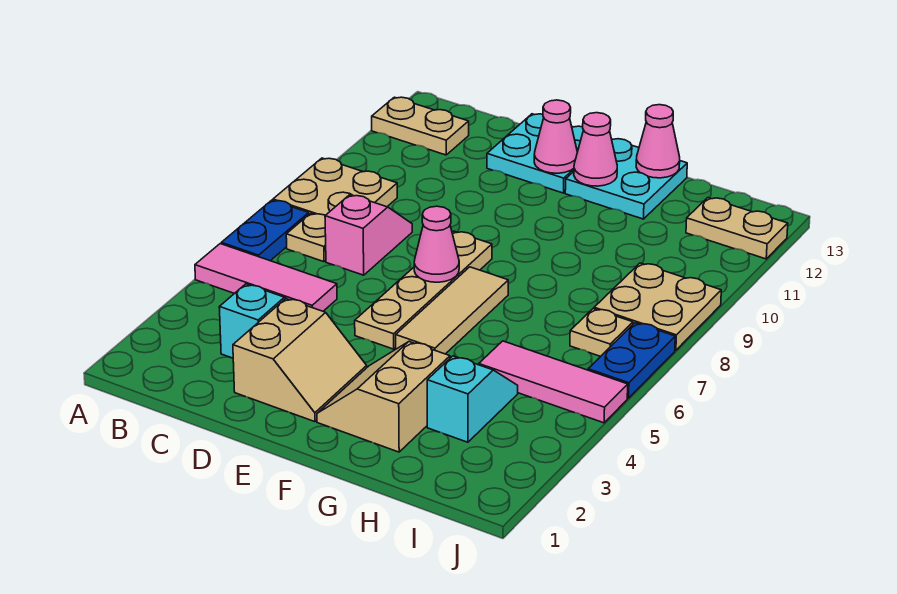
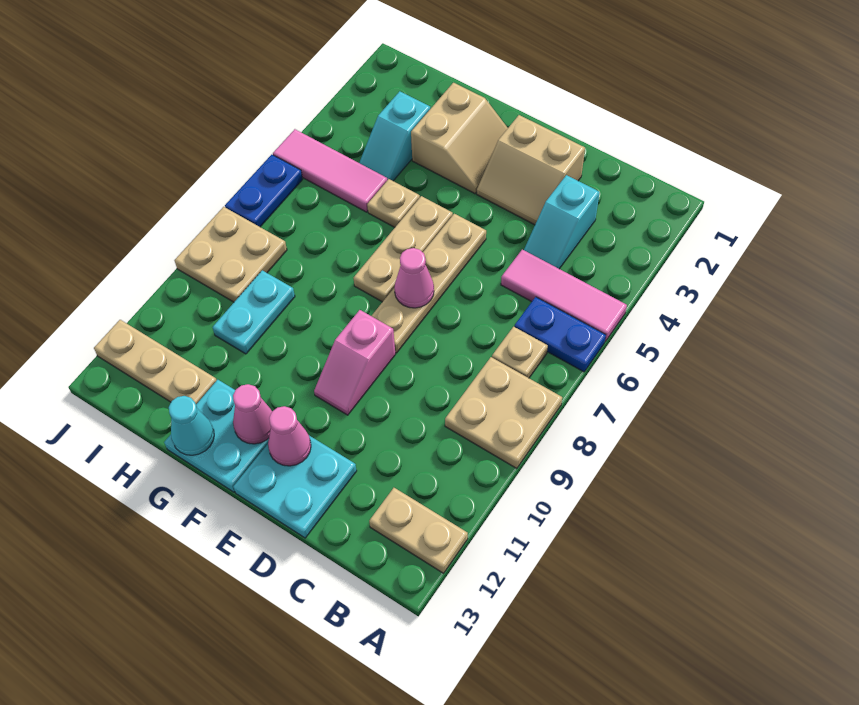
blue 1x2 plate [221,200,309,261] -> blue 1x2 plate turned to [514,297,606,372]
pink 1x2 slope [325,195,412,275] -> pink 1x2 slope moved to [314,310,395,415]
tan 2x2 slope [233,299,367,422] -> tan 2x2 slope turned to [477,115,585,225]
tan 1x3 tile [396,267,508,354] -> tan 1x3 plate [354,196,453,302]
pink 1x1 cone [636,105,680,178] -> cyan 1x1 cone [169,396,214,455]
none -> cyan 1x2 plate [213,270,295,354]
tan 1x1 plate [570,309,633,356] -> tan 1x1 plate moved to [367,179,420,227]
tan 1x2 plate [686,198,788,259] -> tan 1x3 plate [94,320,217,404]

